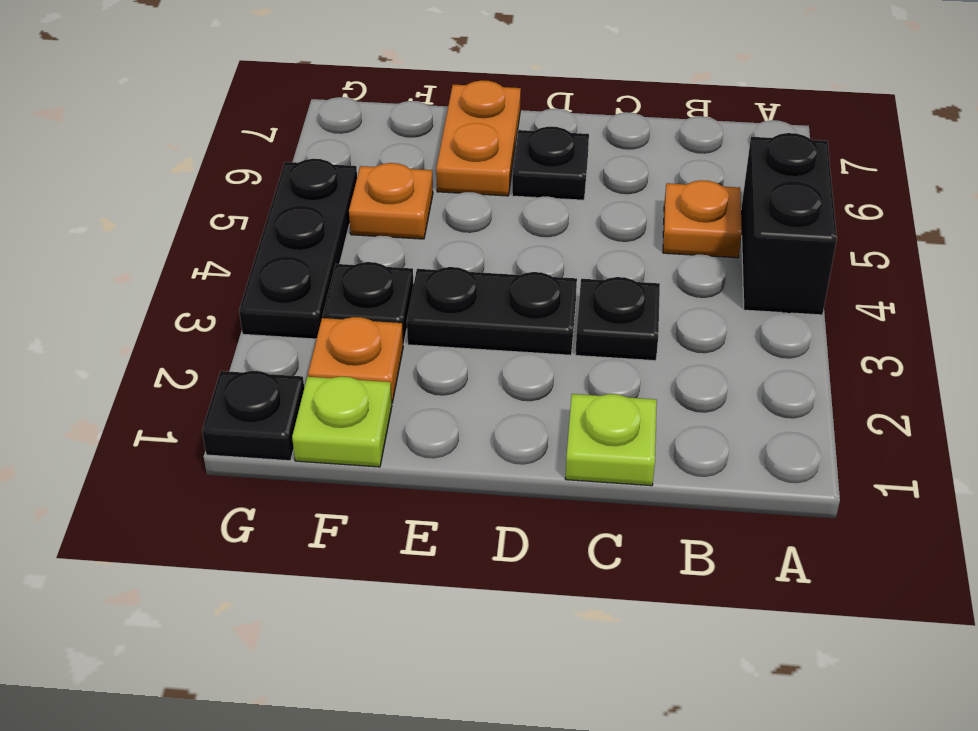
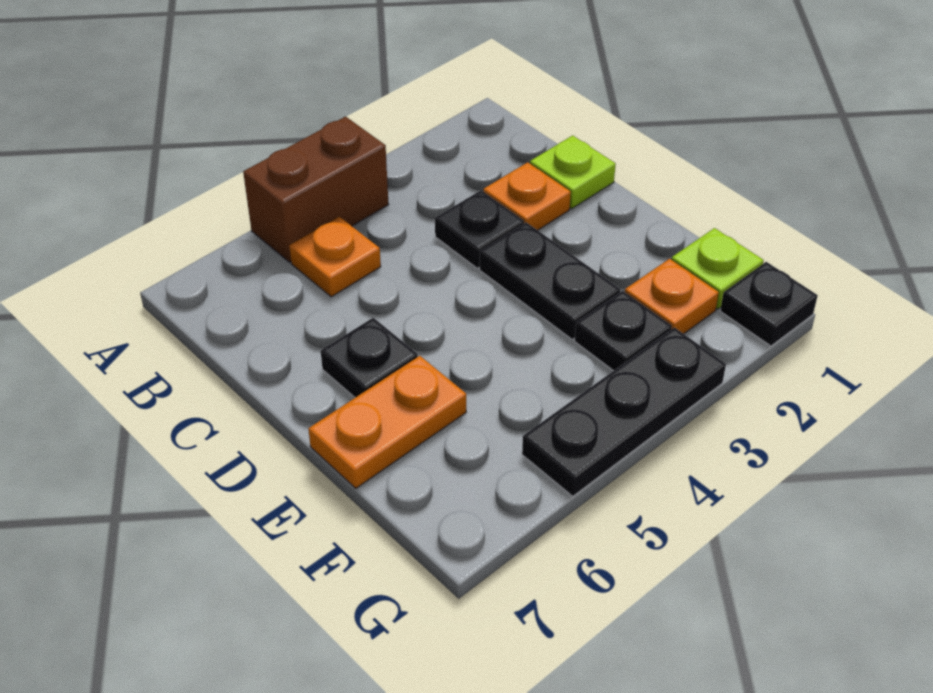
black 1x2 brick [741,133,837,315] -> brown 1x2 brick [243,117,389,262]
orange 1x1 plate [349,163,433,239] -> orange 1x1 plate moved to [483,162,571,230]

